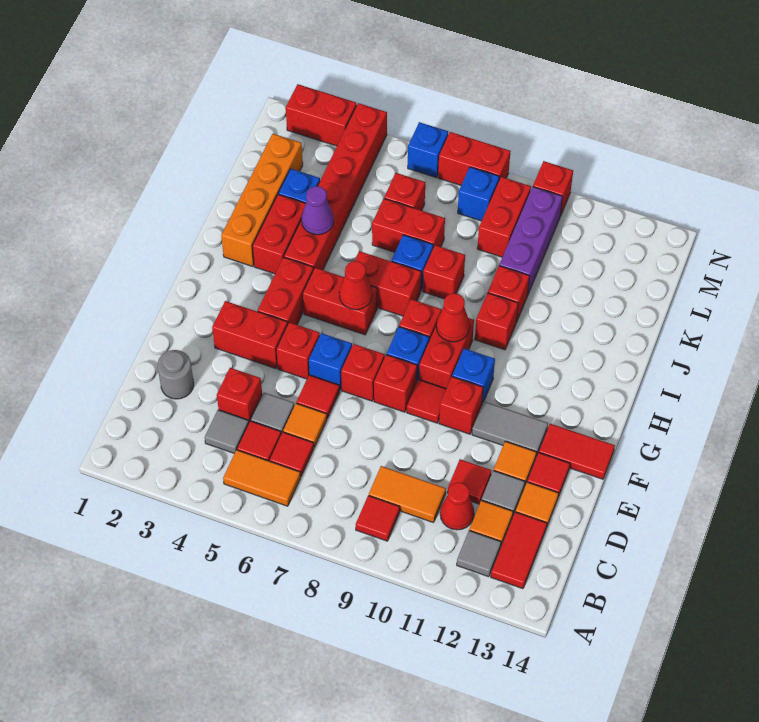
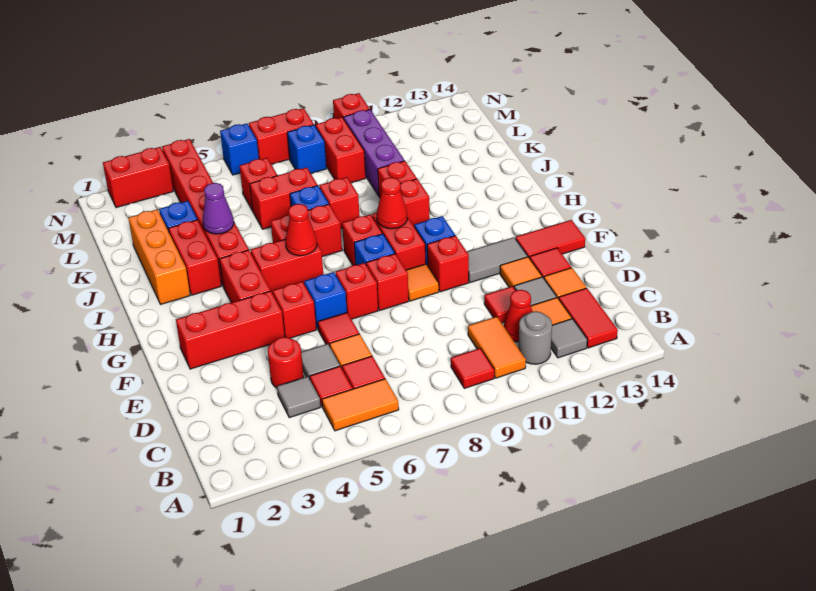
orange 1x2 tile [369,466,446,523] -> orange 1x2 tile turned to [468,317,526,378]
grey 1x1 round brick [158,350,194,399] -> grey 1x1 round brick moved to [519,311,552,364]
red 1x1 brick [217,368,262,422] -> red 1x1 round brick [268,337,304,388]
red 1x2 brick [212,301,288,369] -> red 1x3 brick [176,291,285,369]
red 1x1 tile [407,380,446,423] -> orange 1x1 tile [406,264,439,301]
orange 1x4 brick [221,134,303,267] -> orange 1x3 brick [128,209,190,304]

